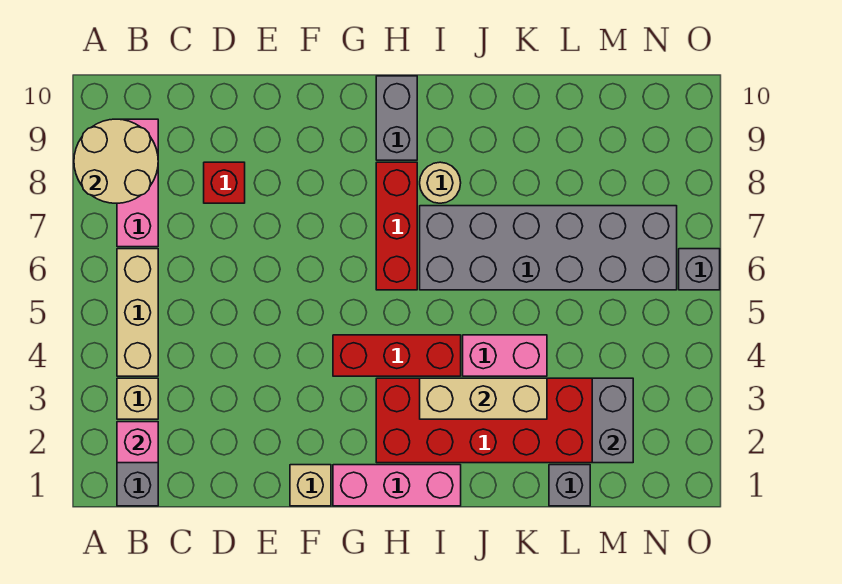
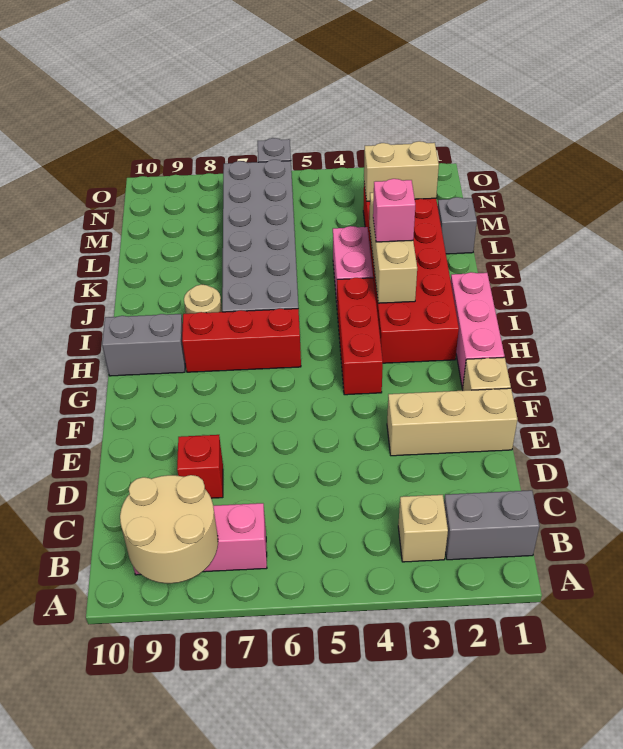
pink 1x1 brick [117,422,158,463] -> pink 1x1 brick moved to [373,179,415,242]
tan 1x3 brick [117,249,158,376] -> tan 1x3 brick moved to [387,388,518,456]
grey 1x2 brick [592,378,633,463] -> tan 1x2 brick [364,141,439,201]

